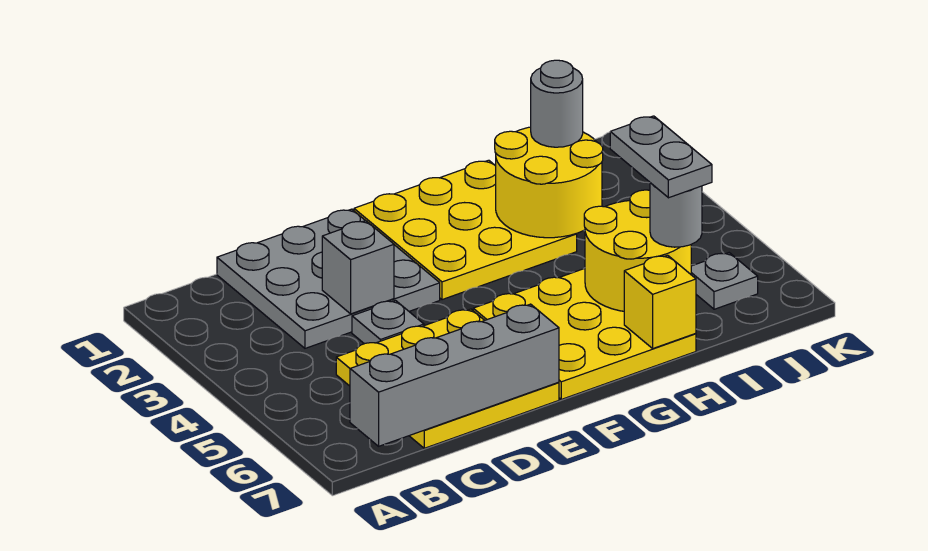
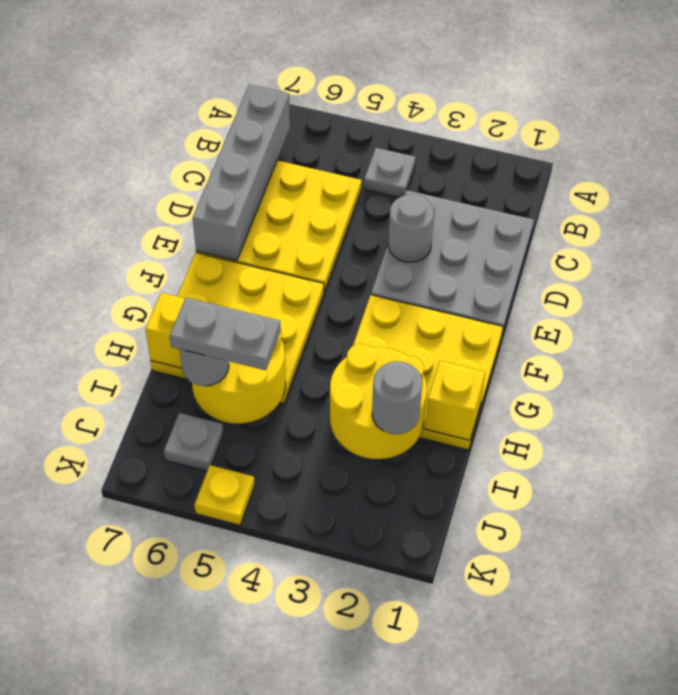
grey 1x1 brick [322,221,394,314] -> grey 1x1 round brick [388,195,434,262]
grey 1x1 plate [352,300,424,344] -> grey 1x1 plate moved to [364,148,416,198]
none -> yellow 1x1 brick [425,361,485,440]
none -> yellow 1x1 plate [195,465,255,525]

